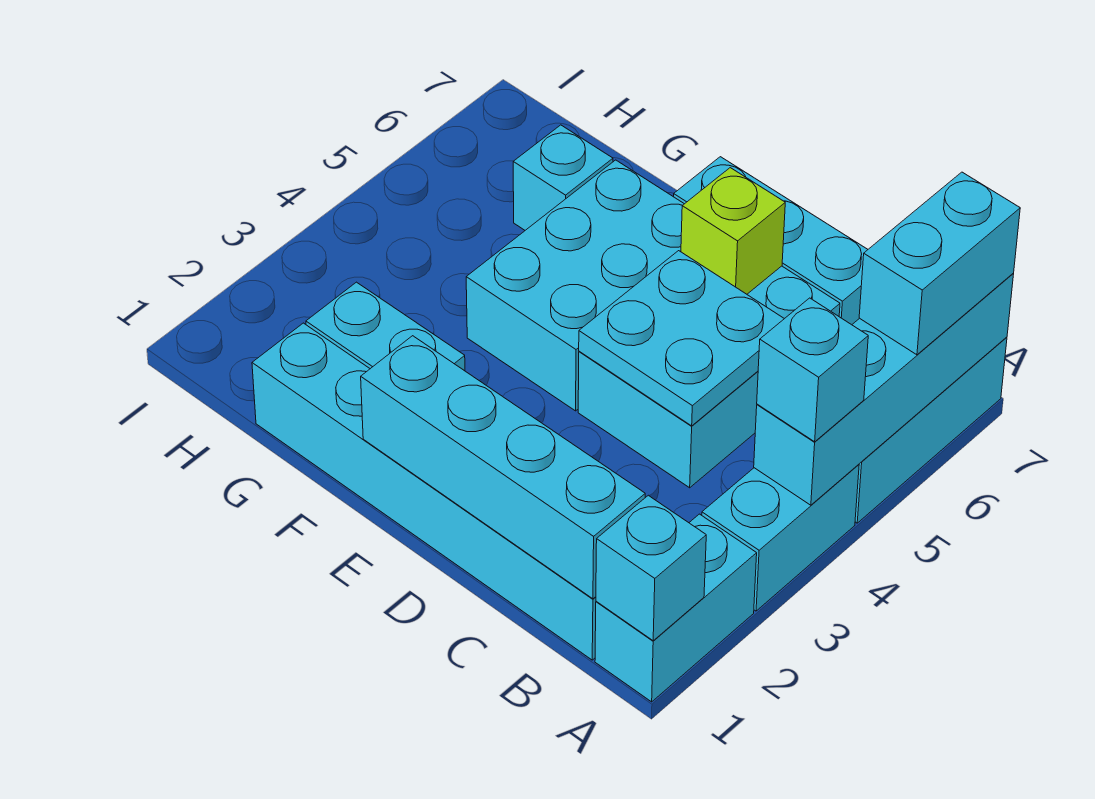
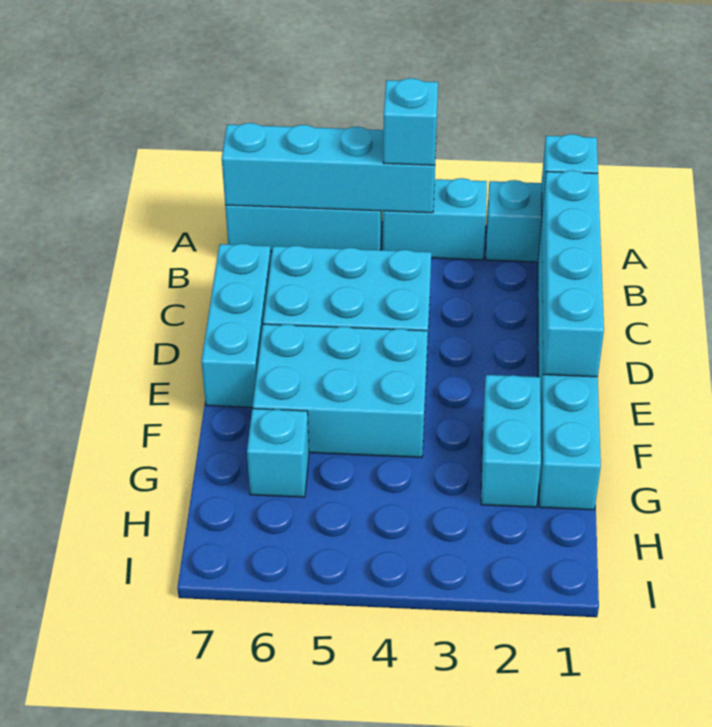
cyan 1x2 brick [859,172,1020,355] -> none
cyan 2x2 plate [579,251,784,426] -> none
lime 1x1 brick [681,168,785,294] -> none

